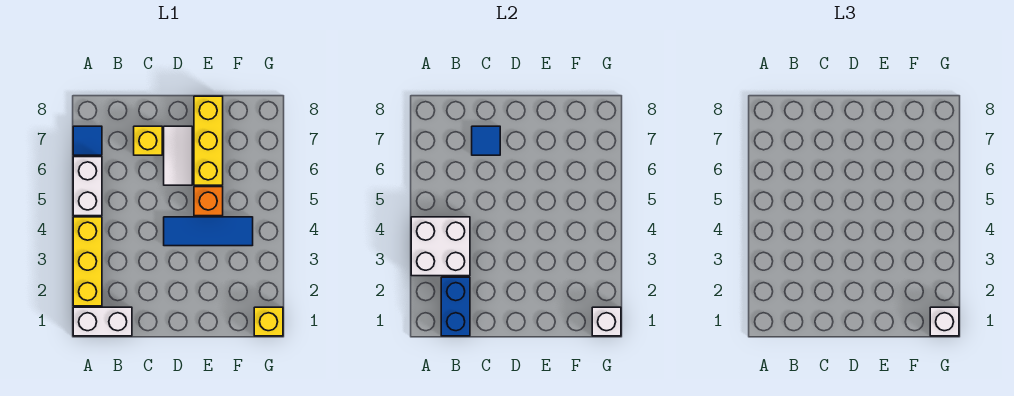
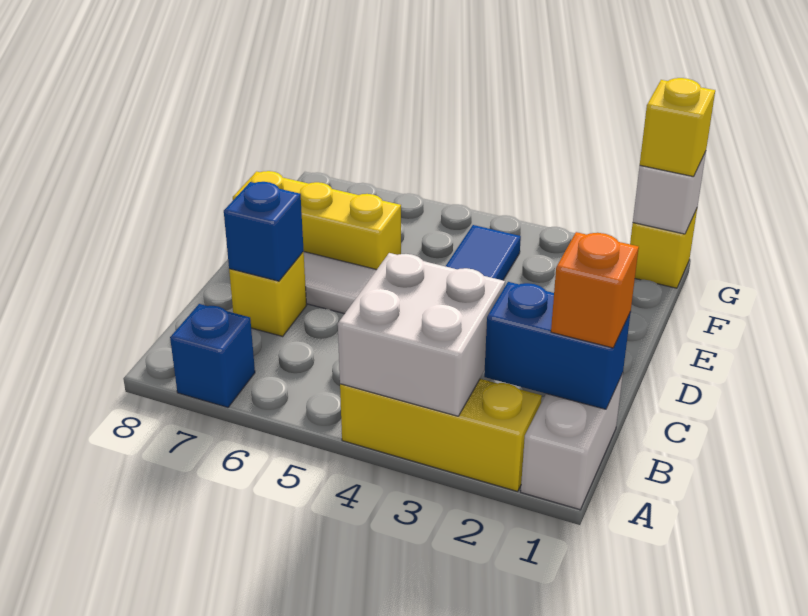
white 1x2 brick [73,157,102,216] -> none
blue 1x1 tile [73,126,102,155] -> blue 1x1 brick [170,304,255,407]
blue 1x1 tile [472,126,500,155] -> blue 1x1 brick [224,182,304,281]
orange 1x1 brick [194,187,223,216] -> orange 1x1 brick moved to [551,232,639,348]
white 1x1 brick [930,307,959,336] -> yellow 1x1 brick [640,78,715,177]

